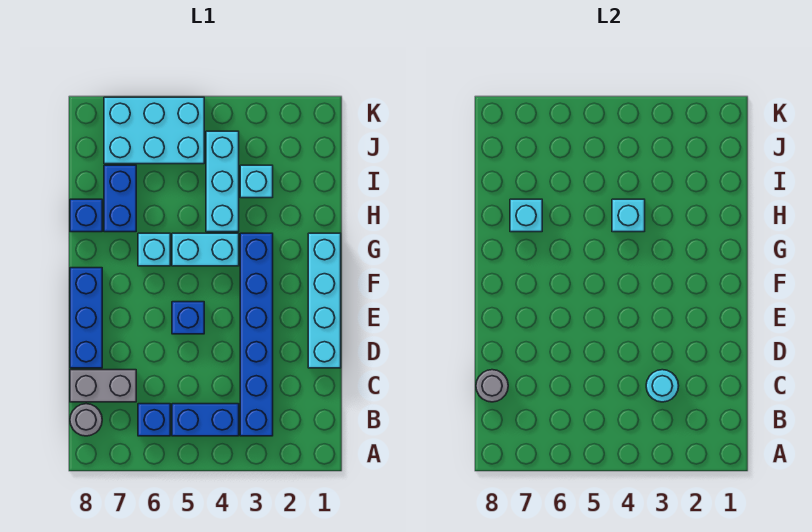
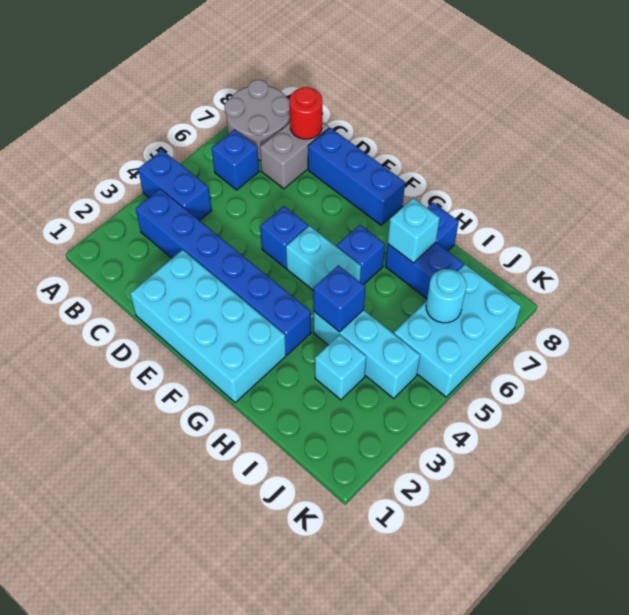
blue 1x2 brick [172,404,239,436] -> blue 1x2 brick turned to [138,150,212,221]
grey 1x1 round brick [70,404,102,436] -> grey 2x2 round brick [225,80,290,160]
cyan 1x1 round brick [646,370,679,402] -> cyan 1x1 round brick moved to [426,269,466,323]
grey 1x1 round brick [476,370,508,402] -> red 1x1 round brick [290,87,322,139]
cyan 1x4 brick [308,233,341,368] -> cyan 2x4 brick [130,250,286,402]
cyan 1x2 brick [172,233,239,266] -> cyan 1x2 brick turned to [286,226,361,290]
cyan 1x1 brick [138,233,170,266] -> blue 1x1 brick [337,225,385,285]
cyan 1x1 brick [612,199,645,232] -> blue 1x1 brick [313,265,365,332]

